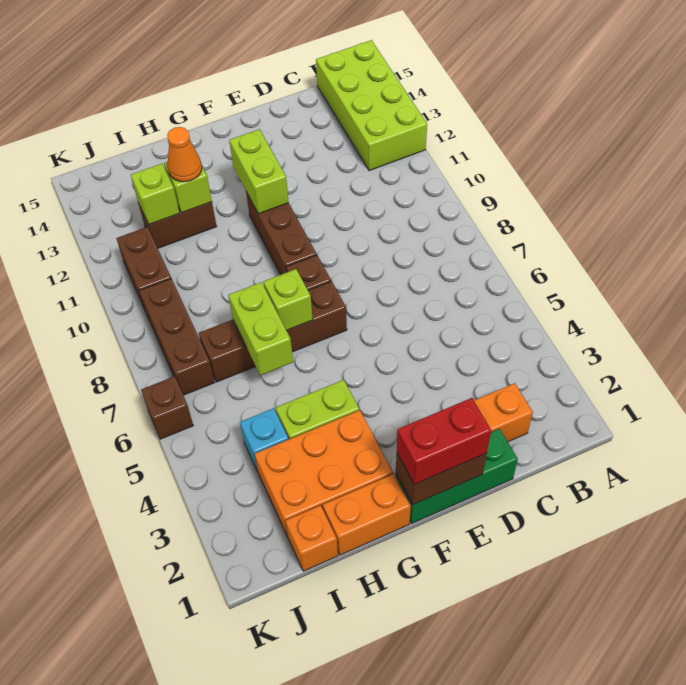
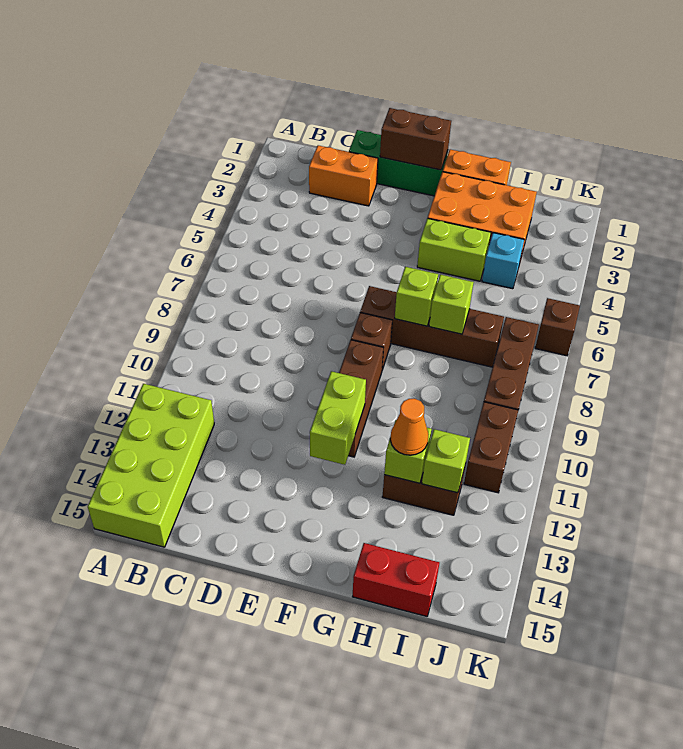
red 1x2 brick [397,398,491,484] -> red 1x2 brick moved to [353,543,439,616]
lime 1x2 brick [228,282,293,375] -> lime 1x1 brick [429,275,474,334]
orange 1x1 brick [286,505,338,571] -> none

